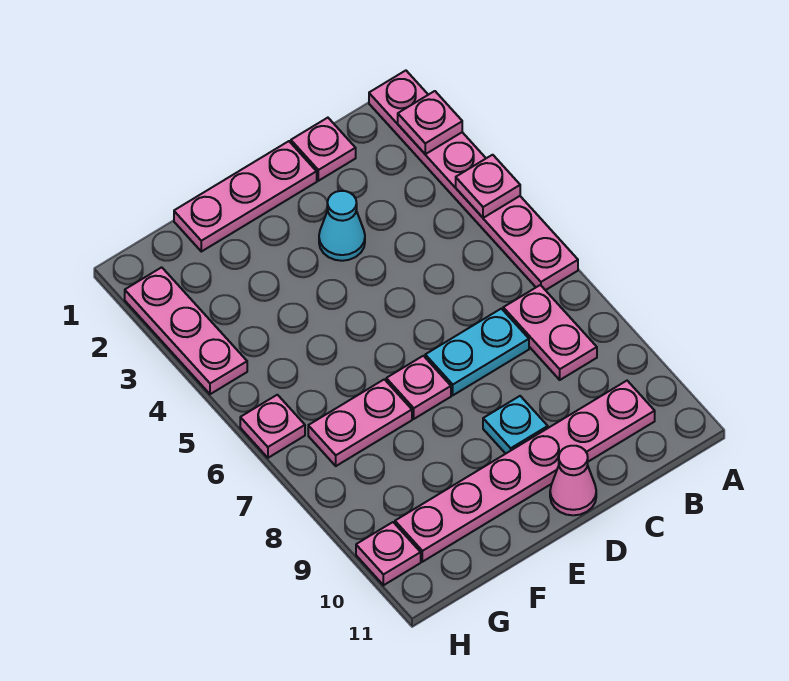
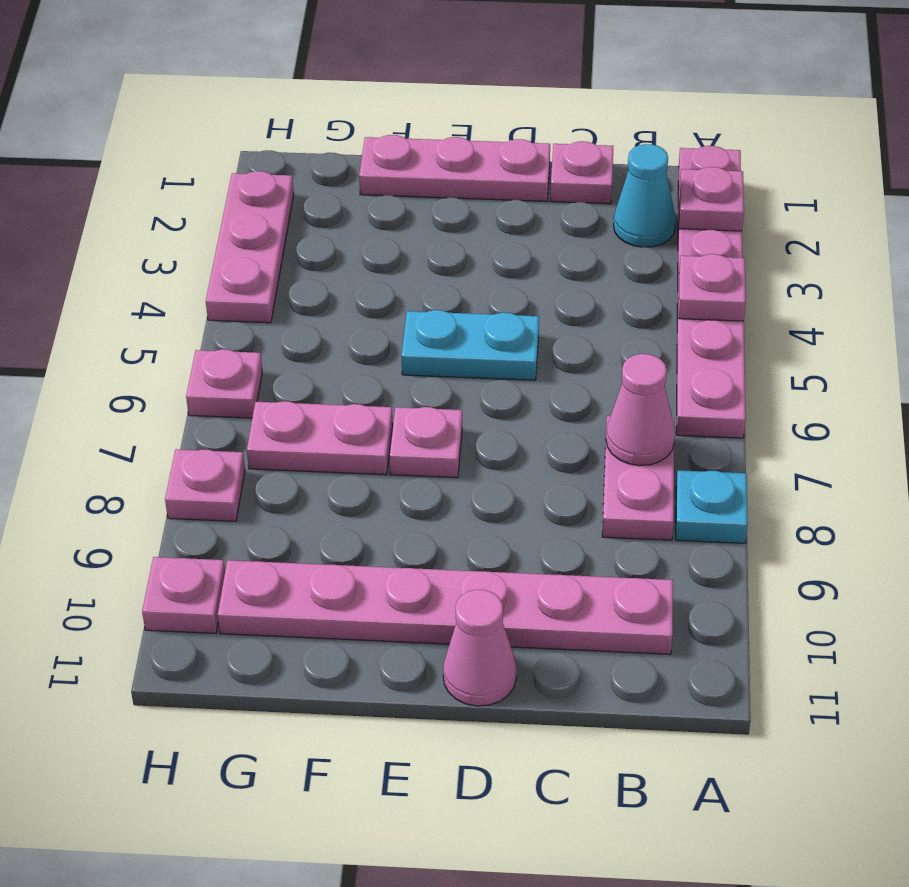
none -> pink 1x1 cone [606,354,675,466]
cyan 1x2 plate [425,309,529,395] -> cyan 1x2 plate moved to [401,310,539,380]
cyan 1x1 cone [319,191,365,261] -> cyan 1x1 cone moved to [614,144,676,247]
cyan 1x1 plate [483,396,548,454] -> cyan 1x1 plate moved to [676,470,748,543]
none -> pink 1x1 plate [165,449,245,521]

